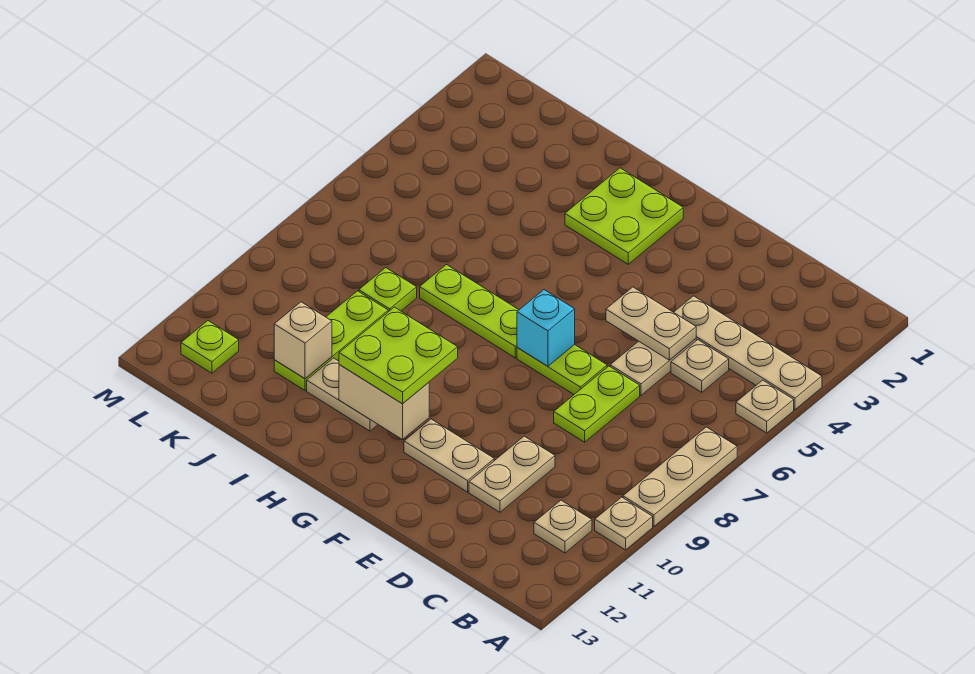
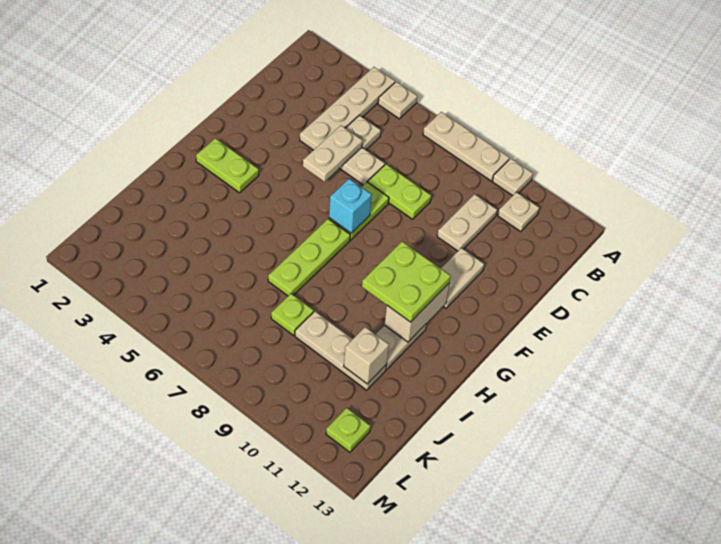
tan 1x2 plate [469,436,555,512] -> tan 1x2 plate turned to [437,194,497,251]
lime 2x2 plate [565,168,683,264] -> lime 1x2 plate [196,138,259,193]
lime 1x3 plate [274,291,388,390] -> tan 1x3 plate [295,311,387,390]

